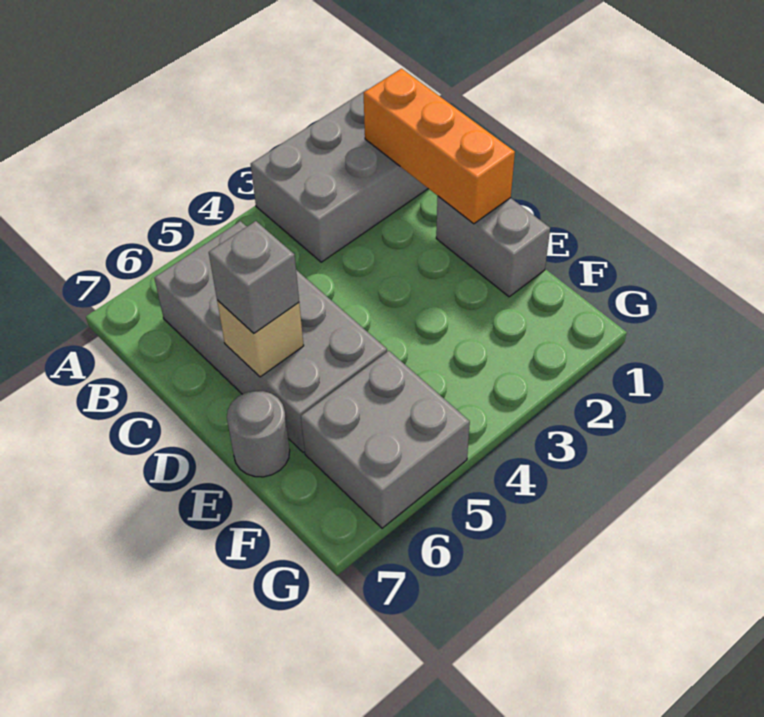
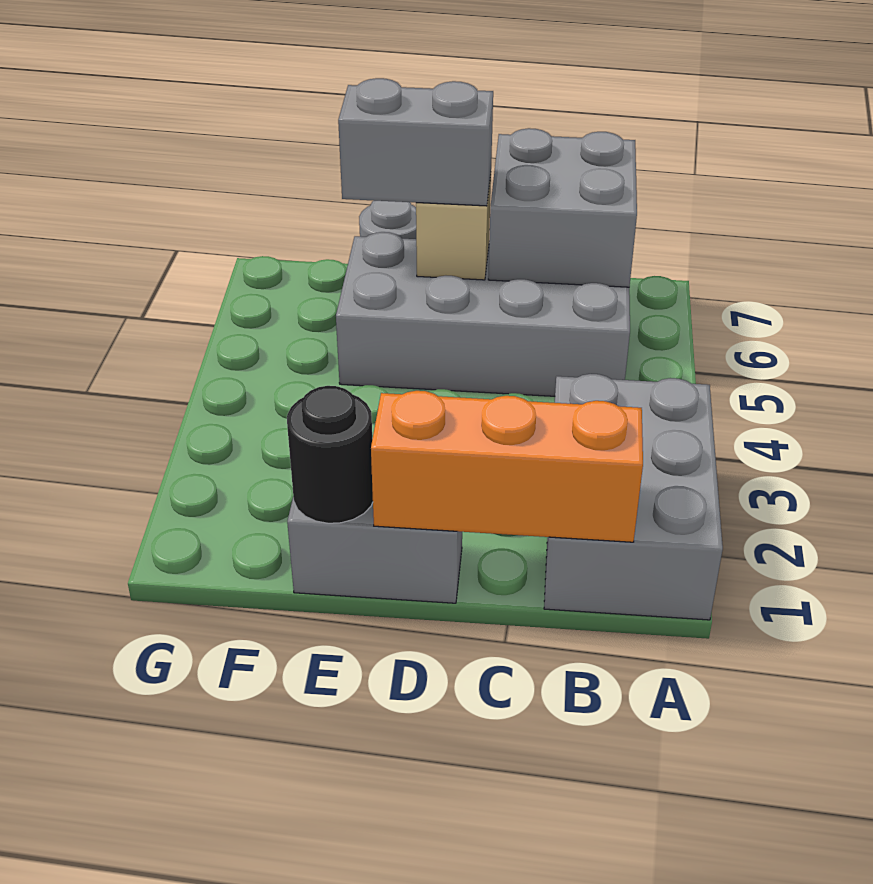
grey 1x1 brick [209,221,299,333] -> grey 1x2 brick [338,78,493,206]
none -> black 1x1 round brick [287,386,373,523]
grey 2x2 brick [301,351,470,528] -> grey 2x2 brick moved to [488,128,637,287]

